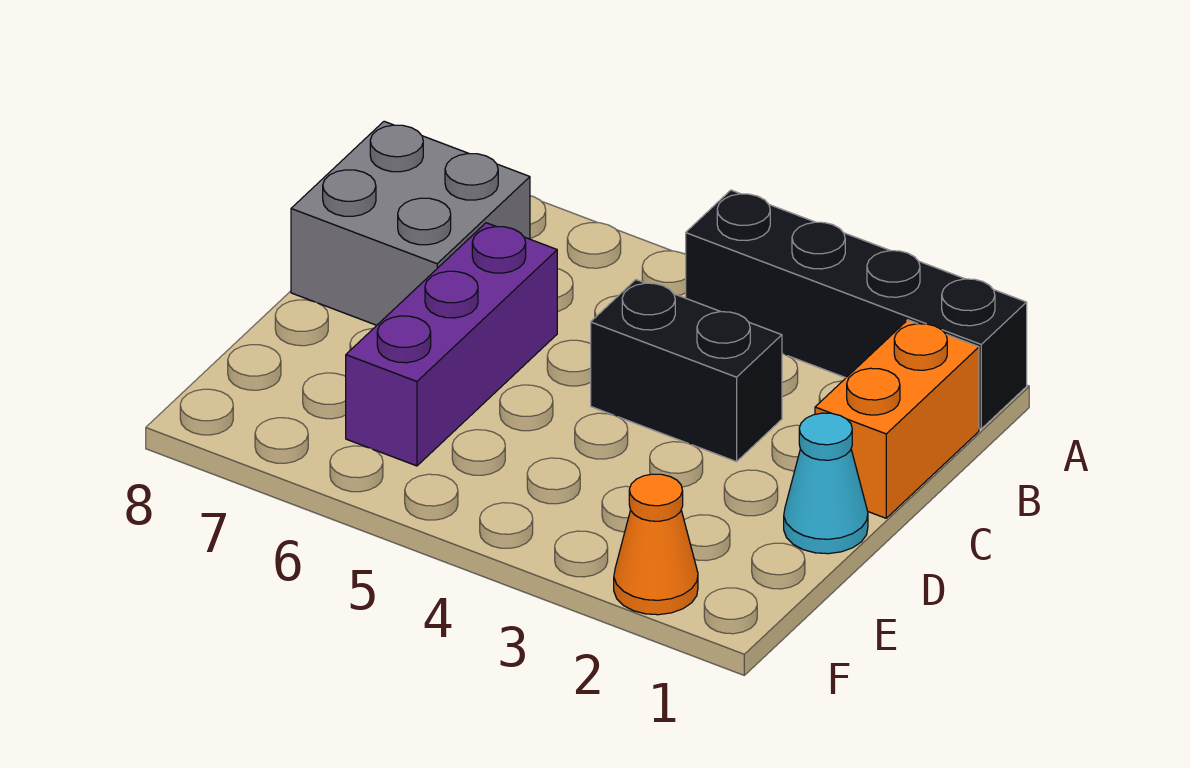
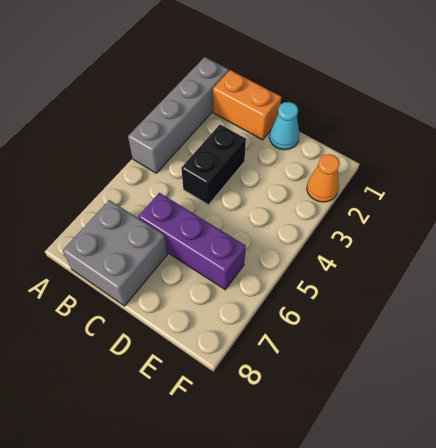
black 1x4 brick [686,190,1027,429] -> grey 1x4 brick [128,57,229,173]

